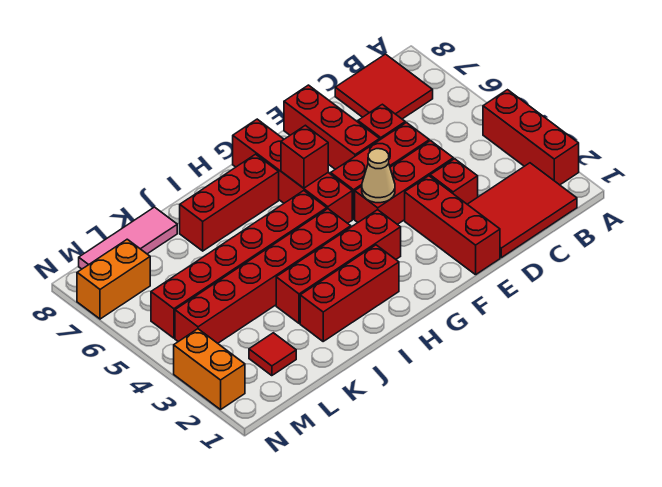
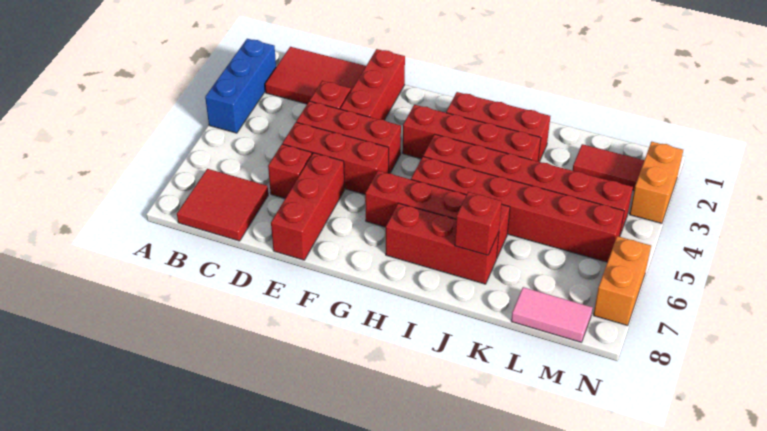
red 1x3 brick [483,90,579,185] -> blue 1x3 brick [205,39,276,133]
tan 1x1 cone [362,149,395,203] -> none
red 1x4 brick [233,119,352,223] -> red 1x4 brick turned to [365,171,510,259]
red 1x1 brick [281,125,328,188] -> red 1x1 brick moved to [455,192,502,255]
pink 1x3 tile [79,207,177,269] -> pink 1x2 tile [511,287,593,342]
red 1x1 tile [249,333,296,376] -> red 1x2 tile [572,144,644,191]
orange 1x2 brick [77,239,150,319] -> orange 1x2 brick turned to [593,236,651,326]

